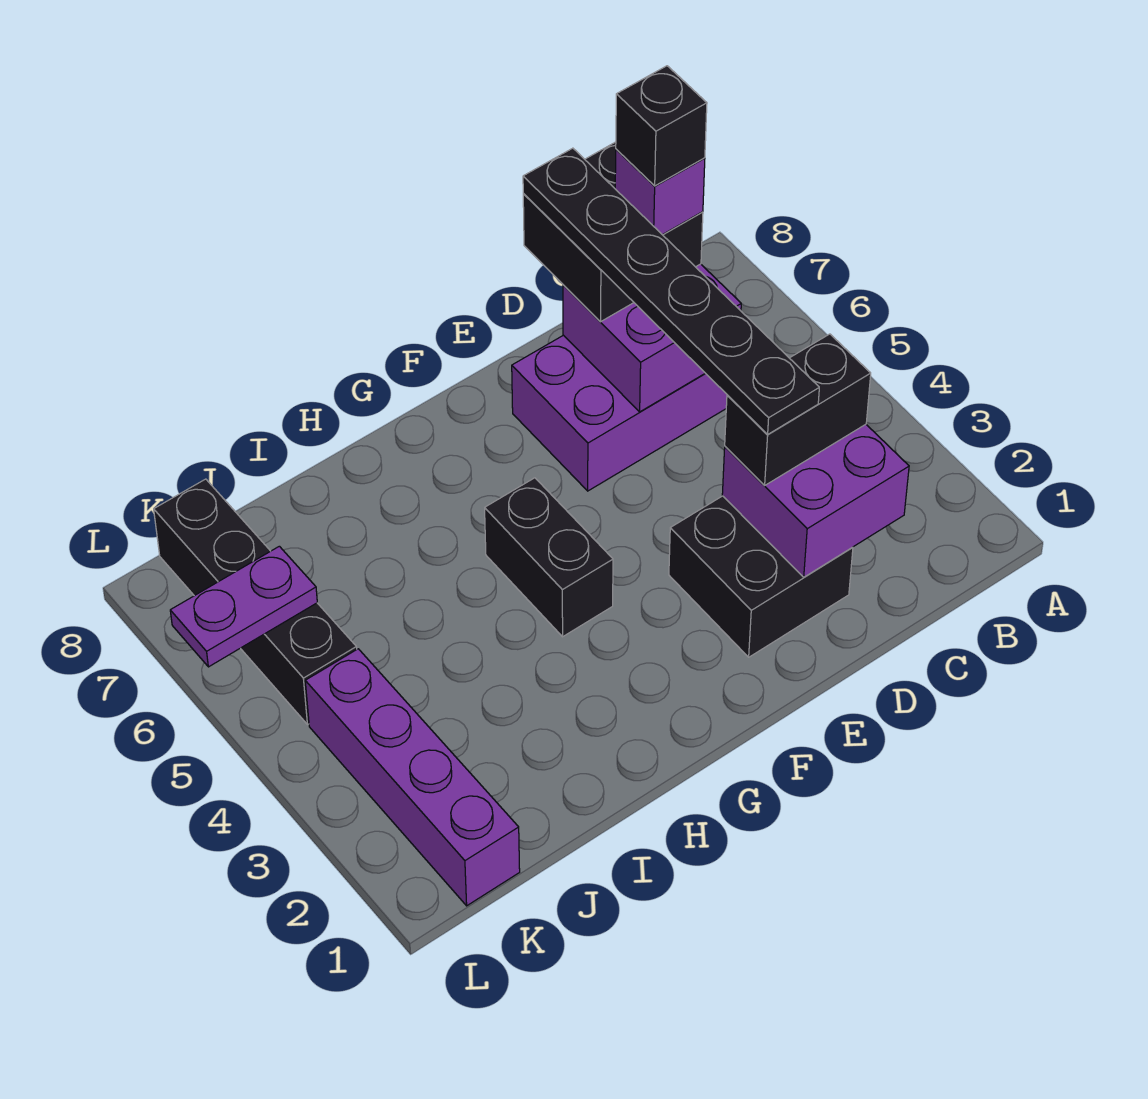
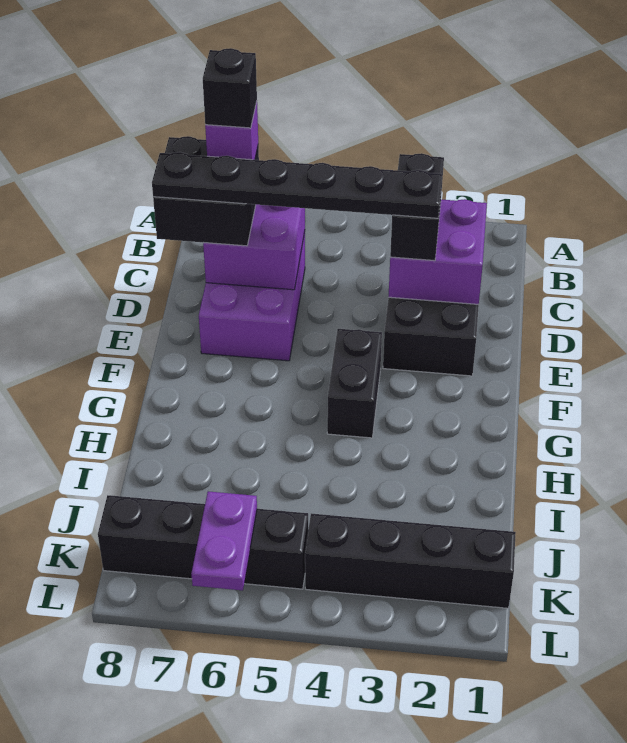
black 1x2 brick [485,478,613,637] -> black 1x2 brick turned to [327,329,382,438]
purple 1x4 brick [305,649,520,906] -> black 1x4 brick [305,513,516,608]

